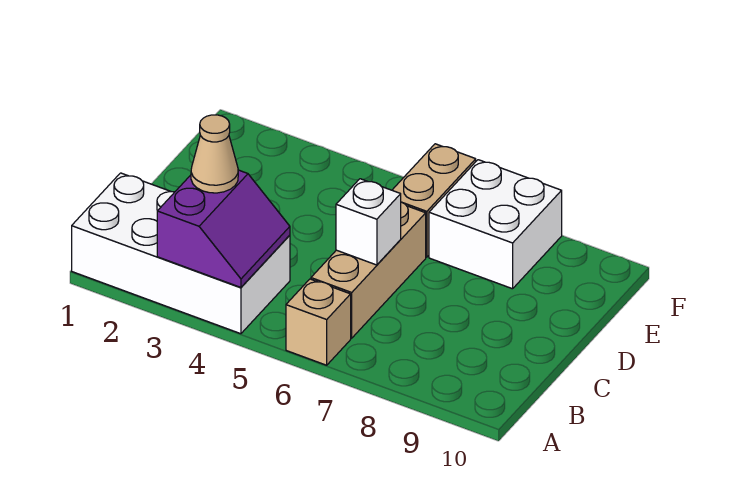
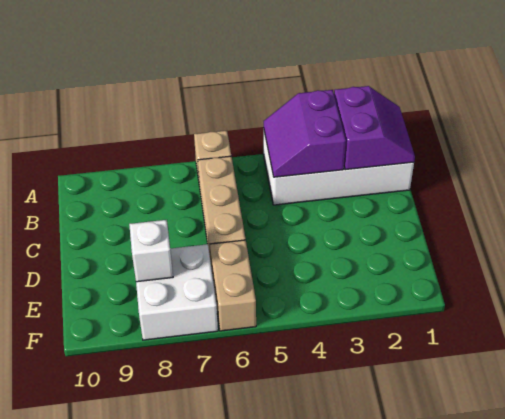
none -> purple 2x2 slope [334,86,415,170]
tan 1x1 cone [191,115,238,193] -> none
white 1x1 brick [336,179,401,265] -> white 1x1 brick moved to [129,220,173,282]

